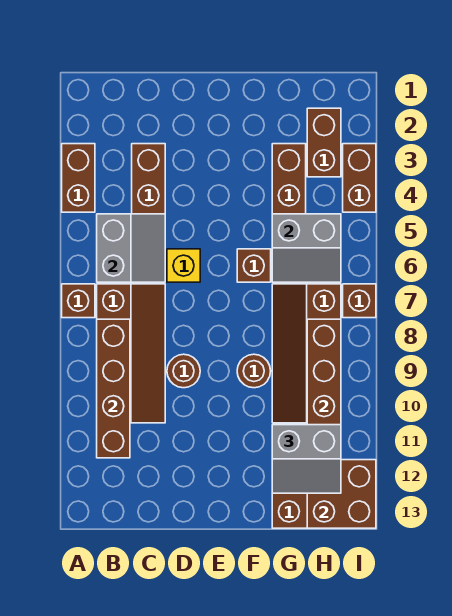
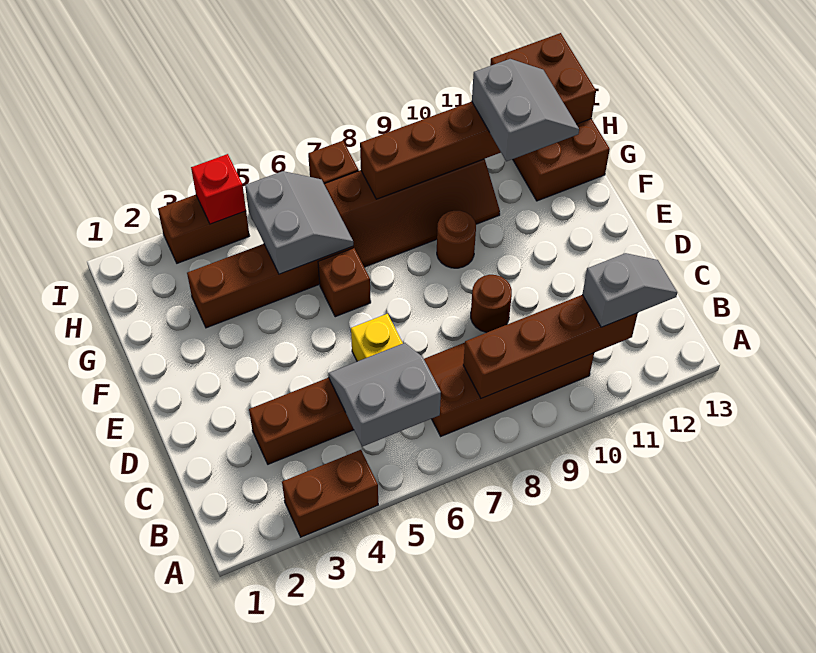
brown 1x1 brick [62,284,95,318] -> none
none -> grey 1x2 slope [582,253,677,327]
brown 1x2 brick [307,108,341,177] -> none
none -> red 1x1 brick [191,154,246,224]

